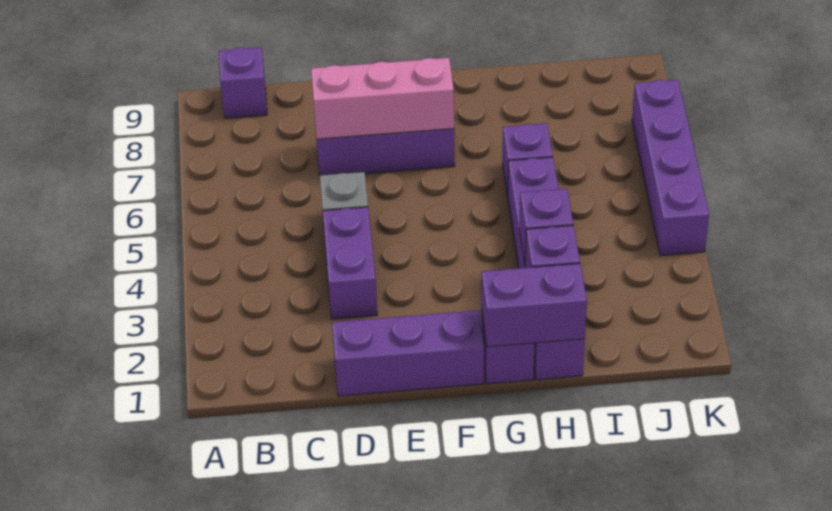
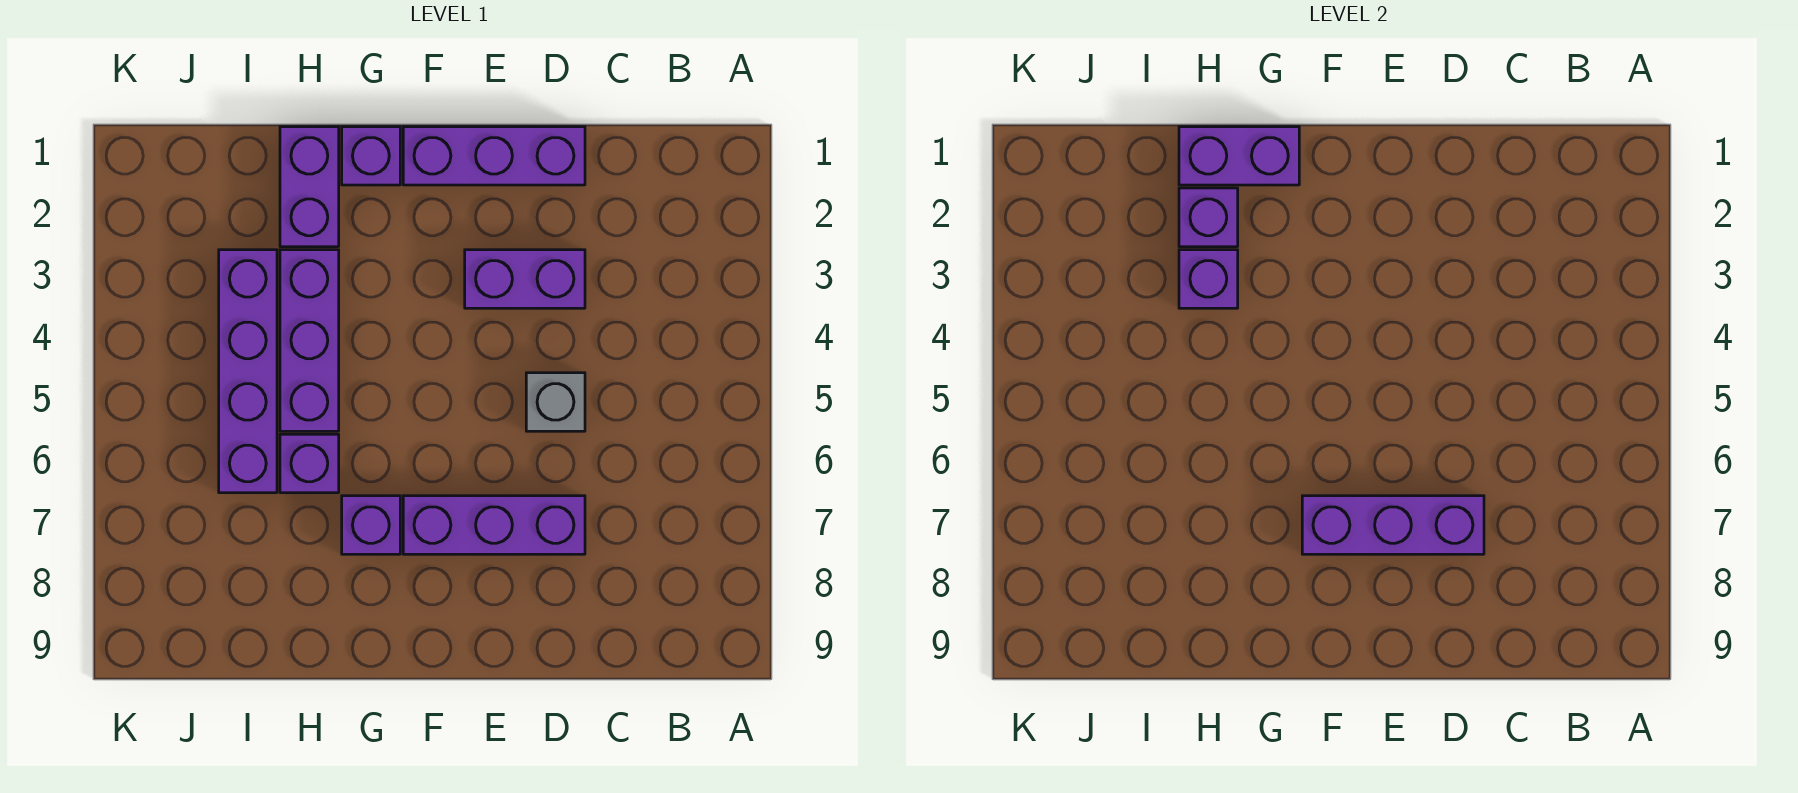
purple 1x1 brick [219,47,267,118] -> purple 1x1 brick moved to [342,496,400,554]
purple 1x2 brick [323,207,377,319] -> purple 1x2 brick turned to [465,250,585,308]
pink 1x3 brick [311,58,454,139] -> purple 1x3 brick [1302,496,1484,554]
purple 1x4 brick [632,80,709,256] -> purple 1x4 brick moved to [219,250,277,493]

